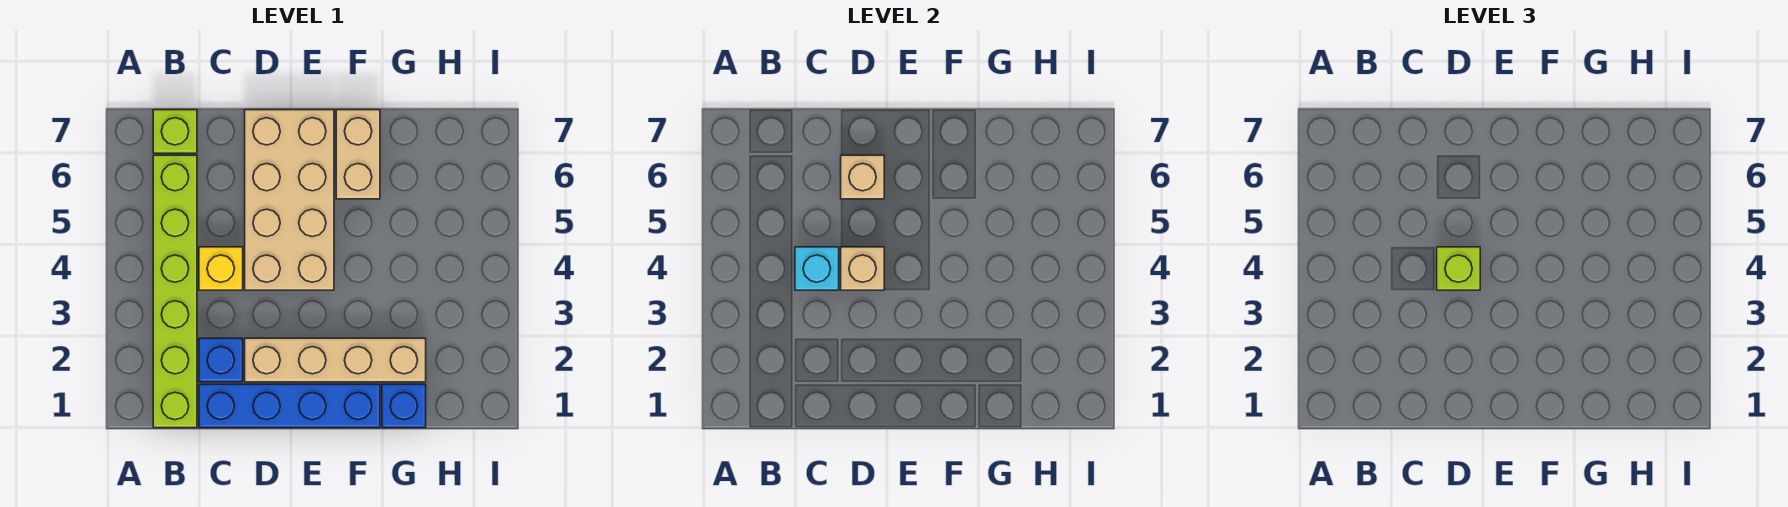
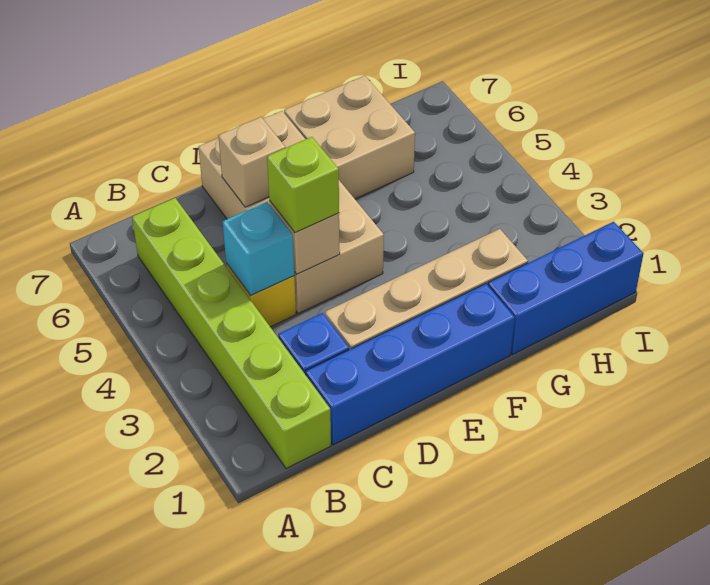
lime 1x1 brick [153,110,197,153] -> none
tan 1x2 brick [336,110,380,199] -> tan 2x2 brick [284,76,415,199]
blue 1x1 brick [382,384,426,428] -> blue 1x3 brick [488,222,644,354]

